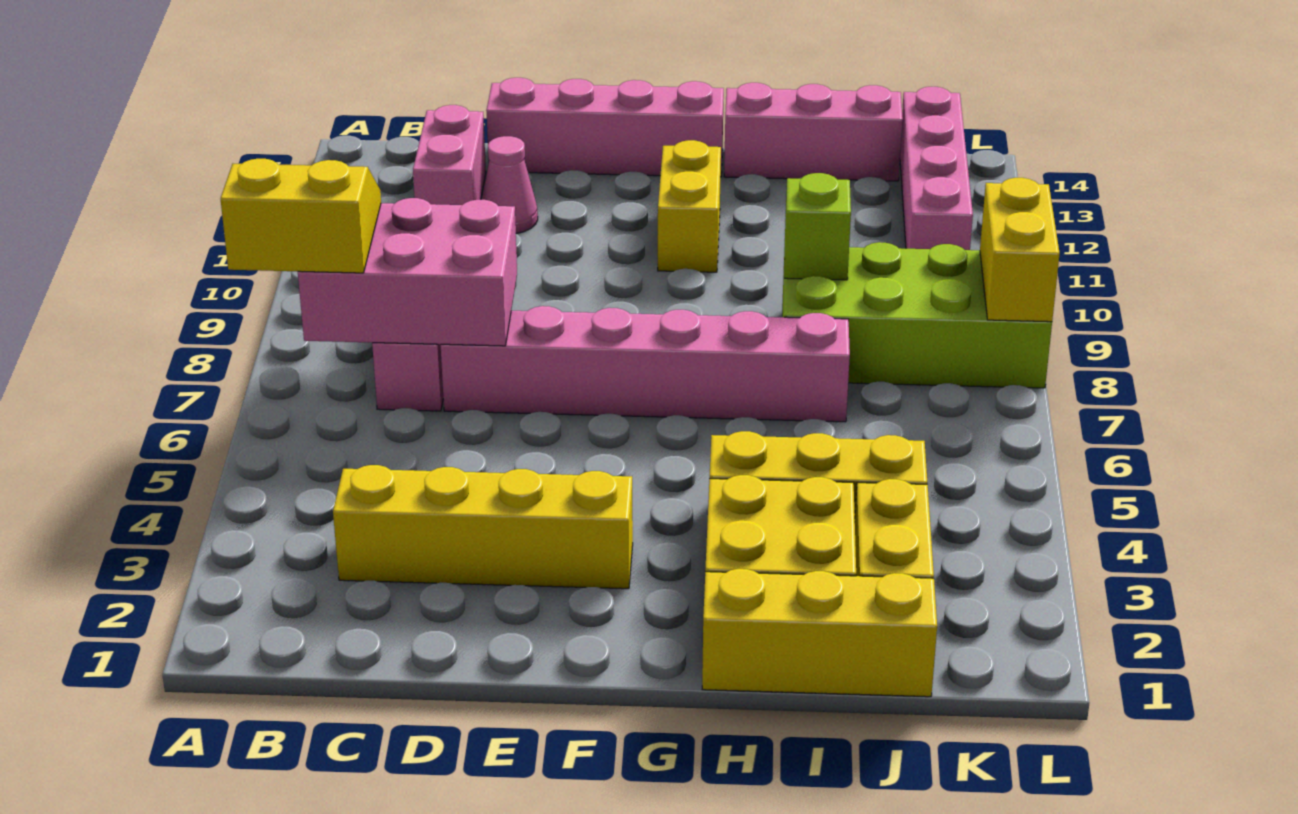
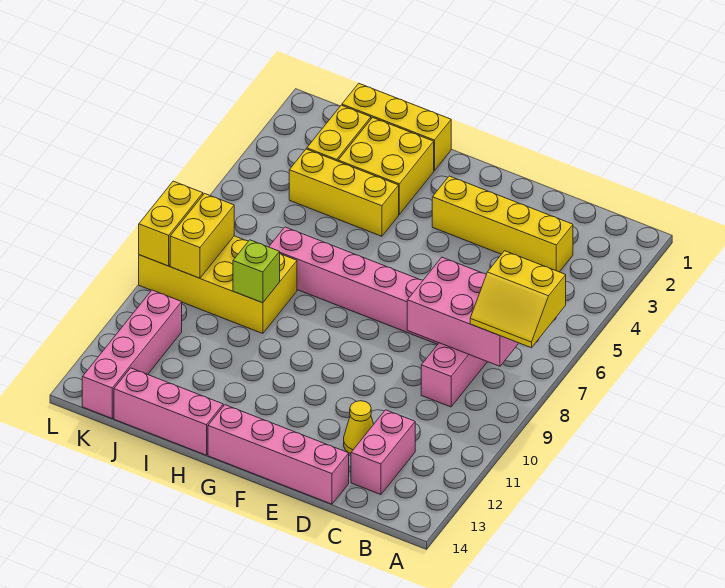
pink 1x1 cone [482,136,538,234] -> yellow 1x1 cone [344,401,374,454]
yellow 1x2 brick [658,140,721,272] -> yellow 1x2 brick moved to [170,194,234,278]
lime 2x4 brick [782,242,1052,388] -> yellow 2x4 brick [139,236,297,334]

